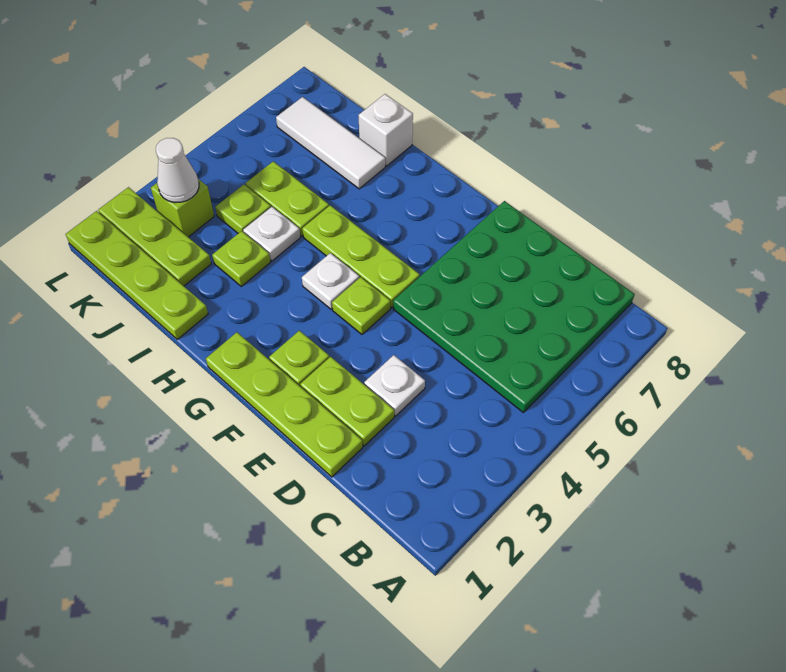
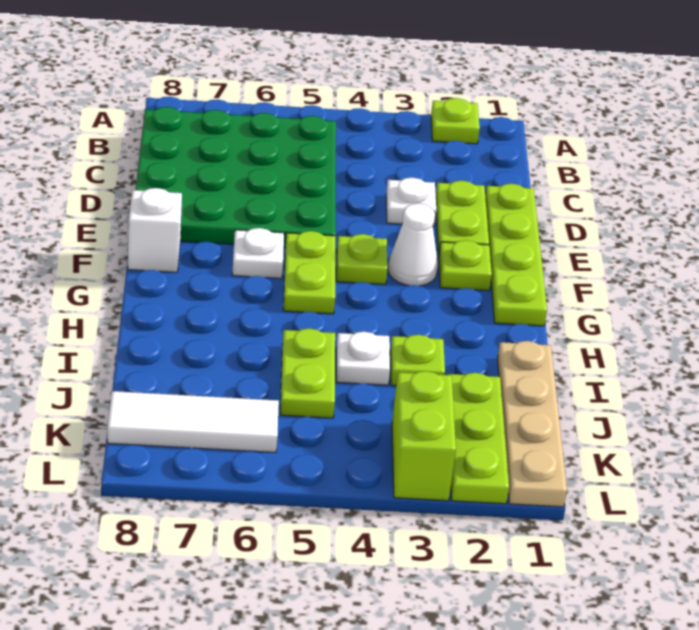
lime 1x3 plate [302,205,420,308] -> lime 1x2 plate [283,231,336,314]
white 1x1 plate [302,253,359,309] -> white 1x1 plate moved to [232,228,284,279]
lime 1x4 plate [66,211,208,339] -> tan 1x4 plate [497,341,567,507]
white 1x3 tile [276,97,385,189] -> white 1x3 tile turned to [107,391,279,453]
white 1x1 brick [358,94,413,166] -> white 1x1 brick moved to [128,188,182,272]
lime 1x1 plate [215,185,271,233] -> lime 1x1 plate moved to [431,98,480,144]
lime 1x1 brick [151,179,214,237] -> lime 1x2 brick [392,371,456,501]
white 1x1 cone [156,138,199,203] -> white 1x1 cone moved to [388,204,438,286]

